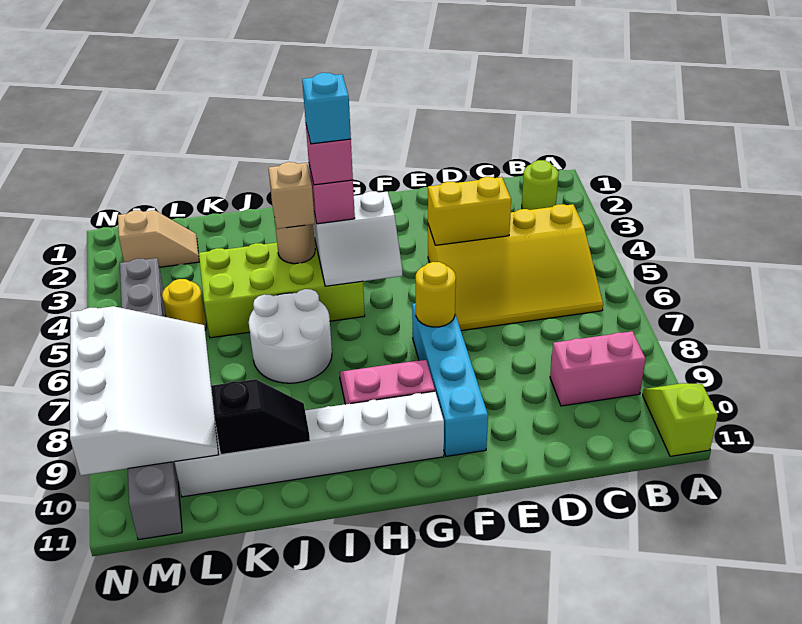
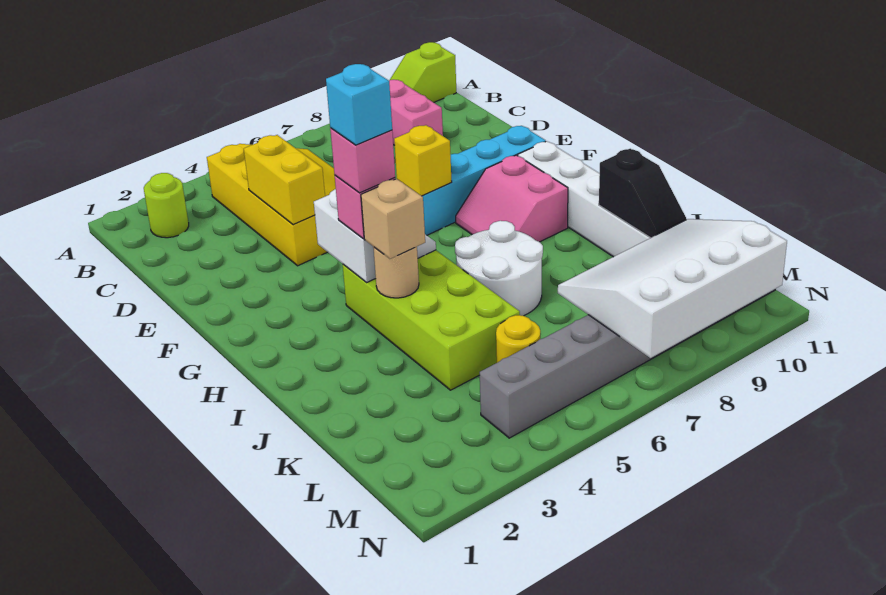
yellow 1x1 round brick [416,262,456,327] -> yellow 1x1 brick [394,125,452,196]
black 1x2 slope [211,379,310,455] -> black 1x2 slope turned to [599,149,686,238]
tan 1x2 slope [118,210,199,267] -> none

